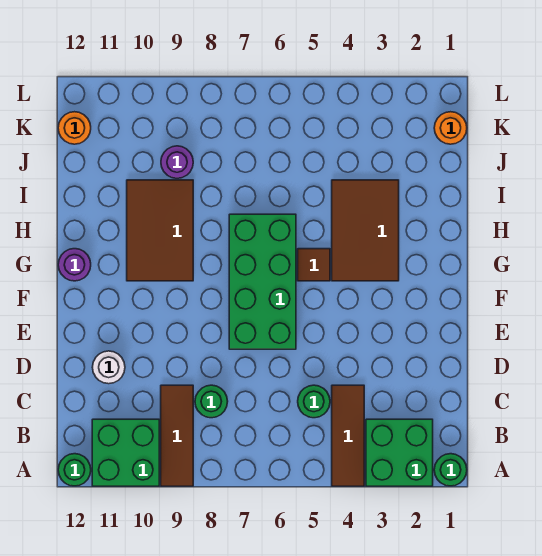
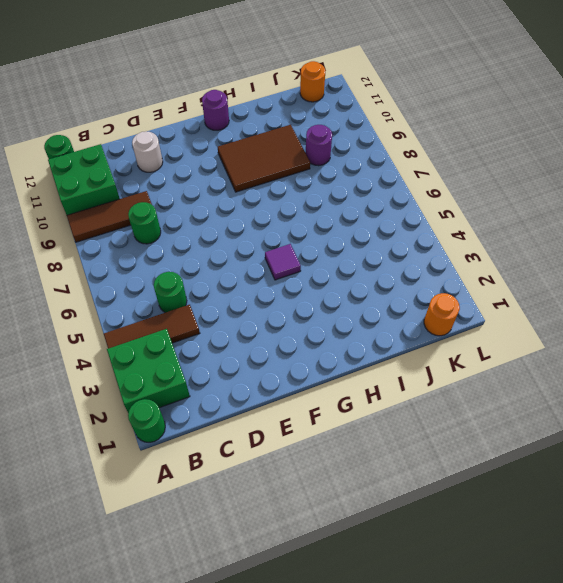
green 2x4 brick [229,214,296,349] -> none
brown 2x3 tile [332,180,399,281] -> none
brown 1x1 tile [298,249,330,281] -> purple 1x1 tile [265,244,301,280]

